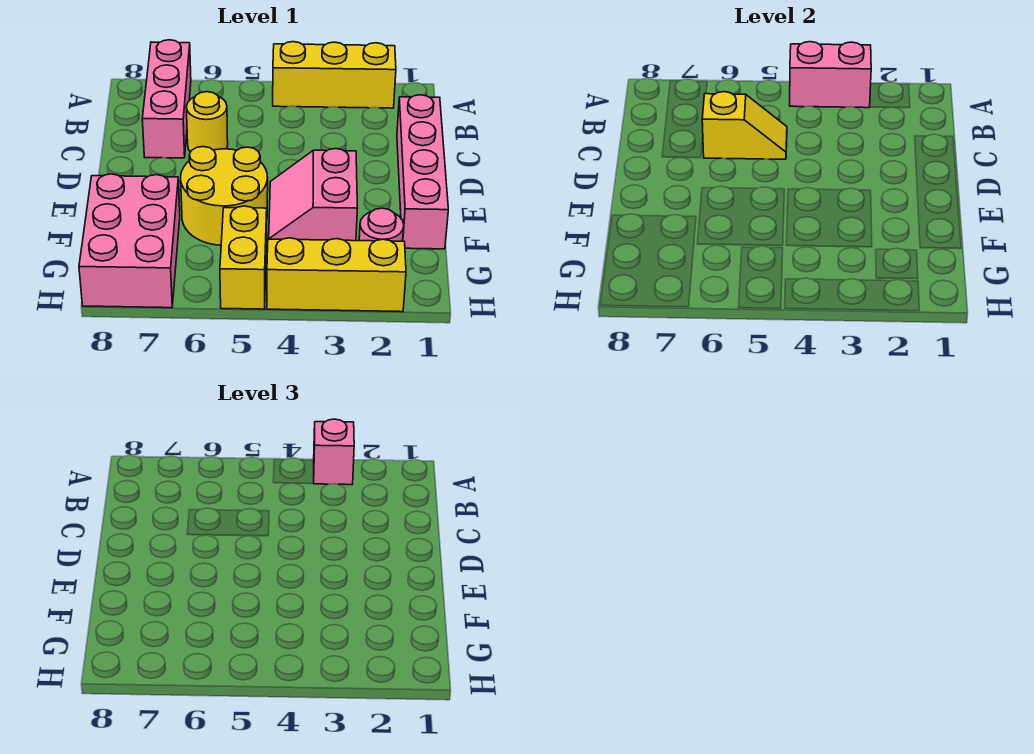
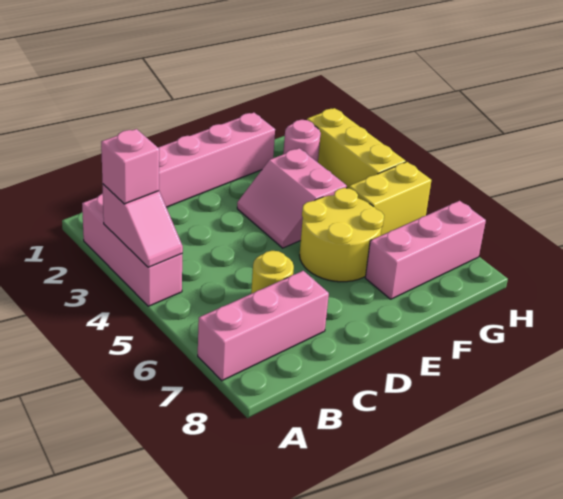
yellow 1x3 brick [273,42,396,108] -> pink 1x3 brick [82,193,182,306]
pink 1x2 brick [790,42,871,108] -> pink 1x2 slope [103,184,183,267]
yellow 1x2 slope [702,92,787,159] -> none
pink 2x2 slope [269,149,357,241] -> pink 2x2 slope turned to [237,148,347,248]
pink 2x3 brick [79,174,180,308] -> pink 1x3 brick [365,201,486,299]

